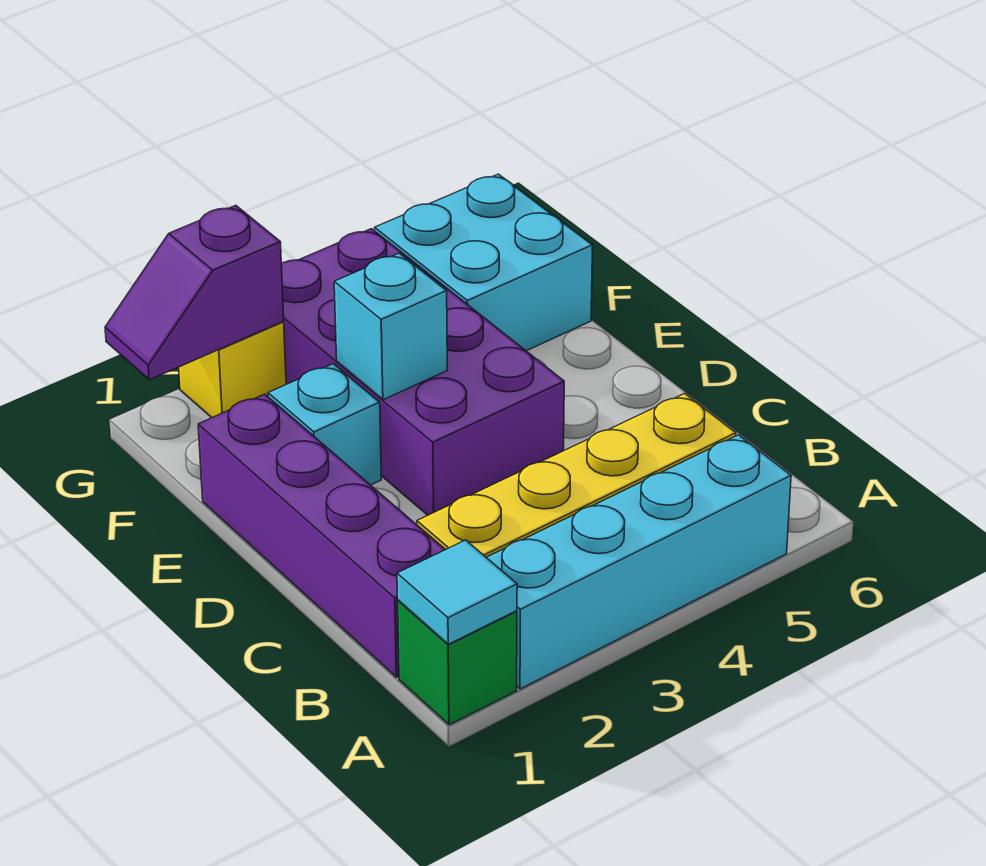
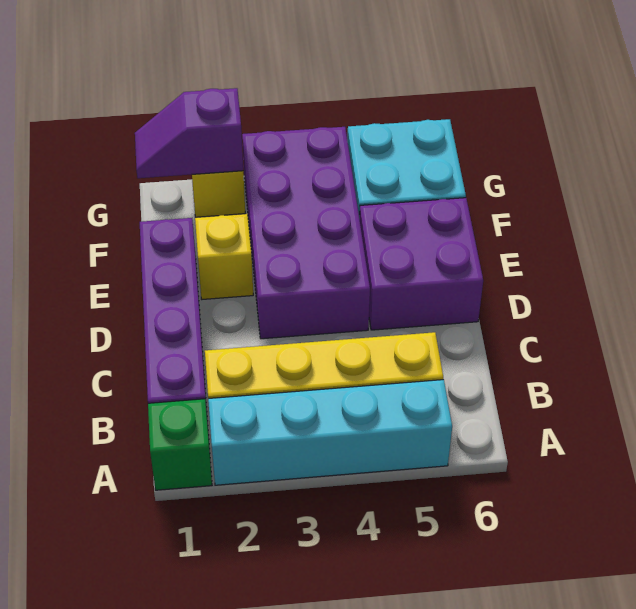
cyan 1x1 tile [397,540,517,644] -> none
none -> purple 2x2 brick [360,198,483,330]
cyan 1x1 brick [268,364,381,485] -> yellow 1x1 brick [195,214,253,299]
cyan 1x1 brick [334,253,447,400] -> none

